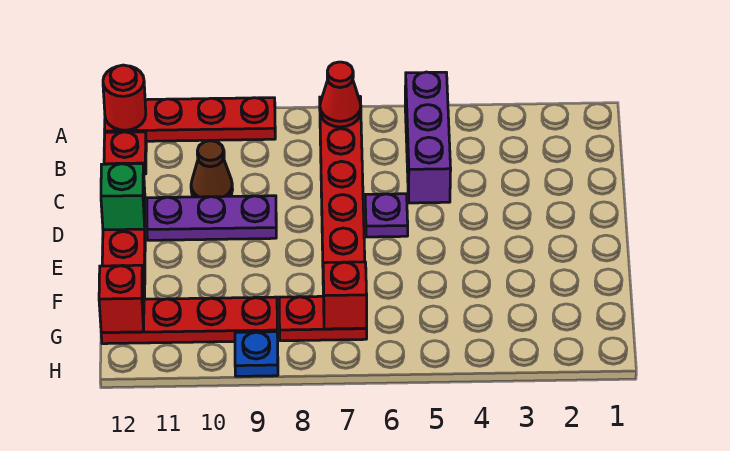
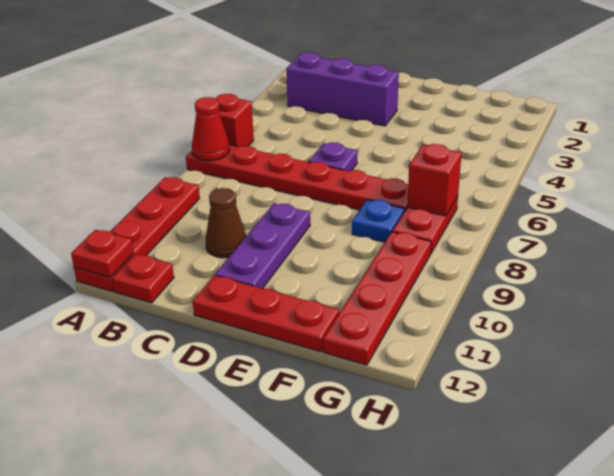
purple 1x3 brick [405,72,451,203] -> purple 1x3 brick moved to [286,52,399,126]
red 1x1 round brick [103,65,146,130] -> red 1x1 plate [71,230,133,277]
green 1x1 brick [101,164,145,230] -> none
red 1x1 brick [99,265,144,332] -> red 1x1 brick moved to [216,94,254,147]
blue 1x1 plate [235,332,278,376] -> blue 1x1 plate moved to [352,200,405,242]

